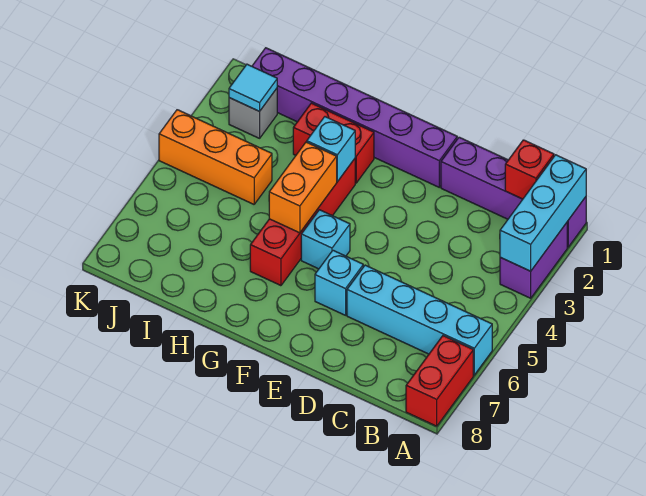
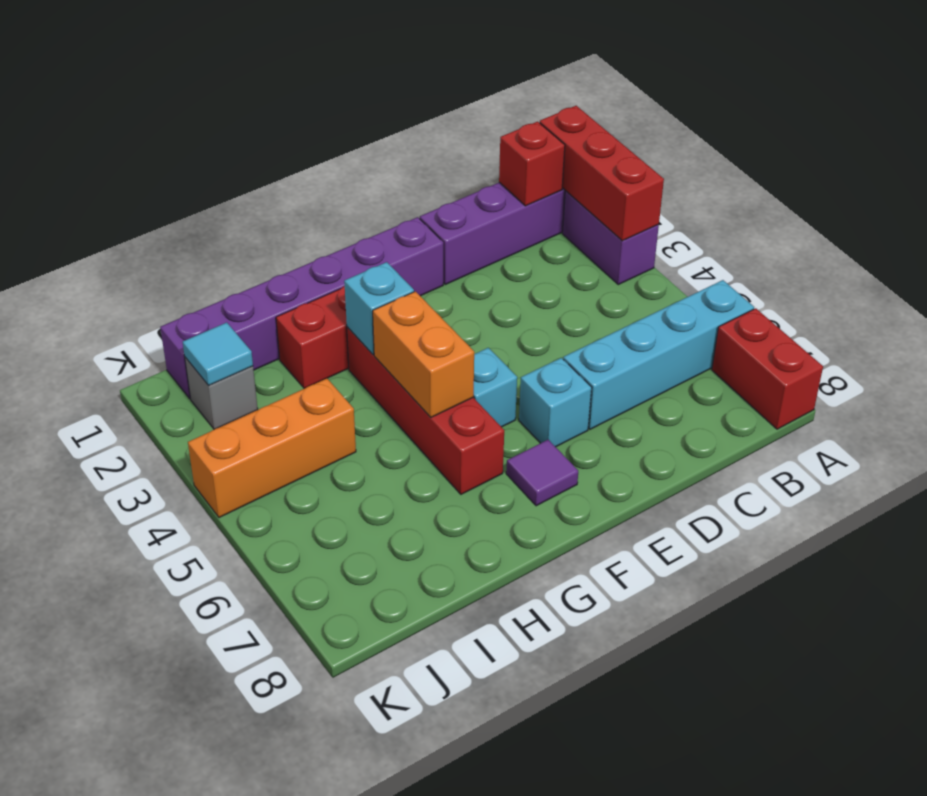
cyan 1x3 brick [500,155,586,271] -> red 1x3 brick [540,106,664,241]
none -> purple 1x1 tile [506,440,578,506]

